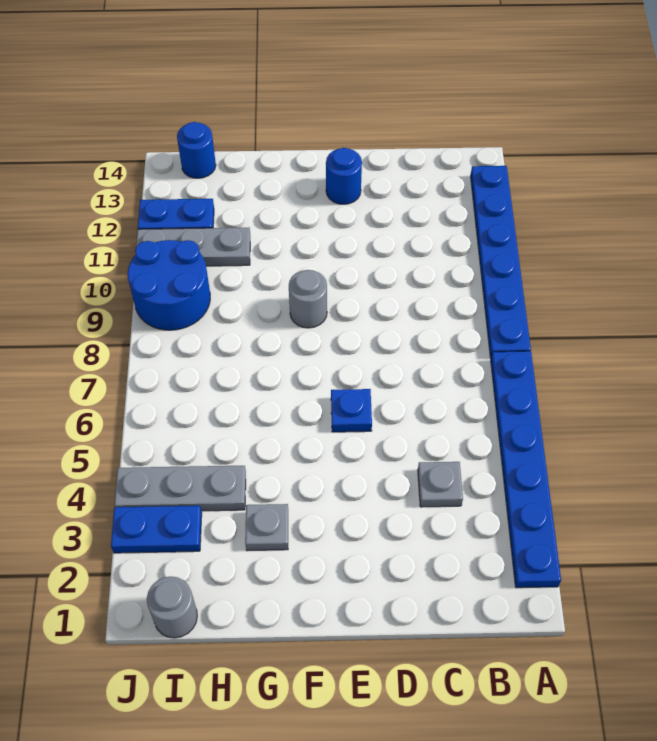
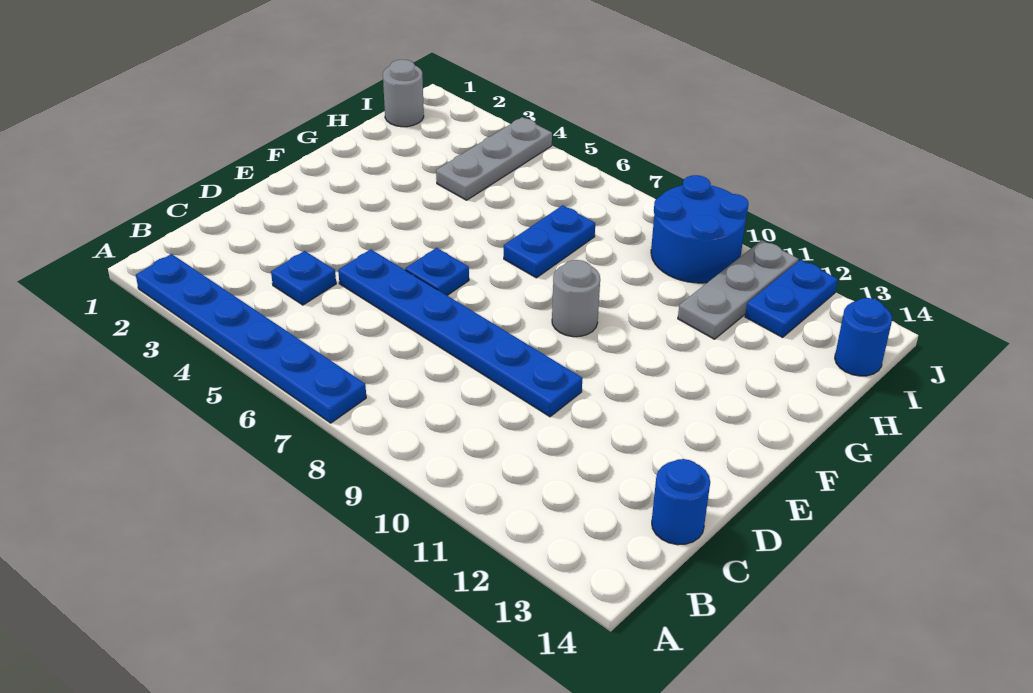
blue 1x6 plate [471,166,531,358] -> blue 1x6 plate moved to [338,249,582,417]
grey 1x1 plate [418,462,463,507] -> blue 1x1 plate [271,251,336,305]
blue 1x1 round brick [326,148,362,204] -> blue 1x1 round brick moved to [652,459,710,545]
grey 1x1 plate [245,504,288,551] -> none
blue 1x2 plate [111,506,202,553] -> blue 1x2 plate moved to [504,205,595,278]

